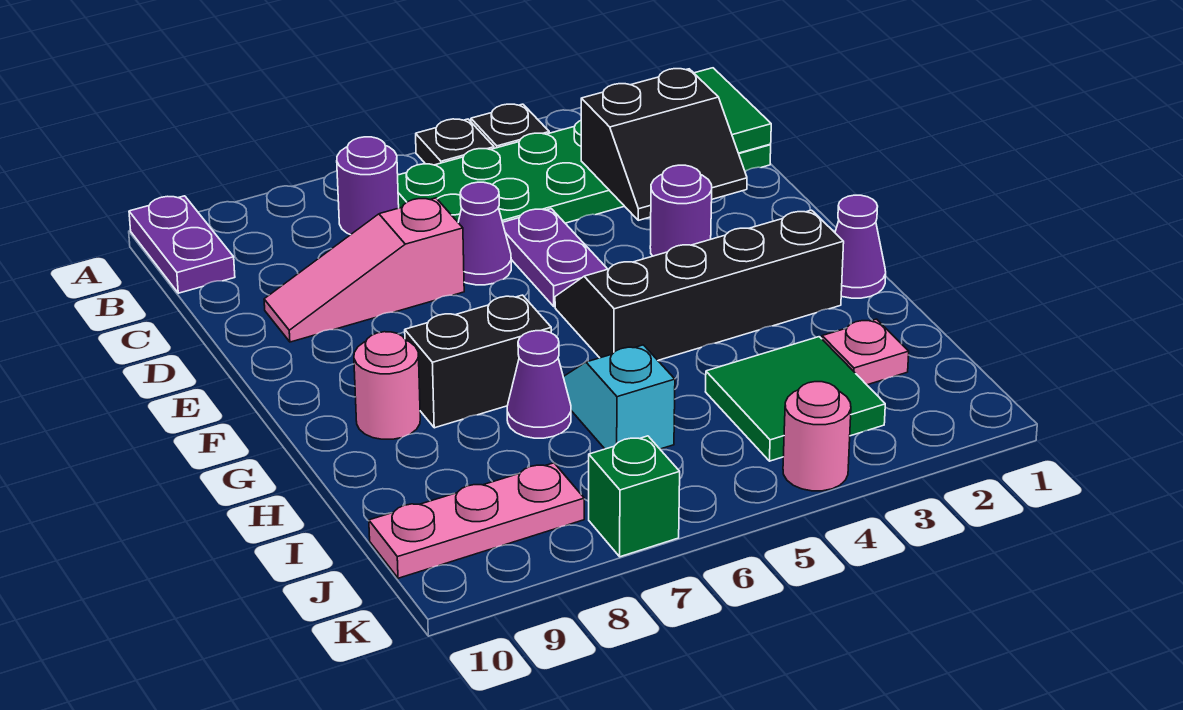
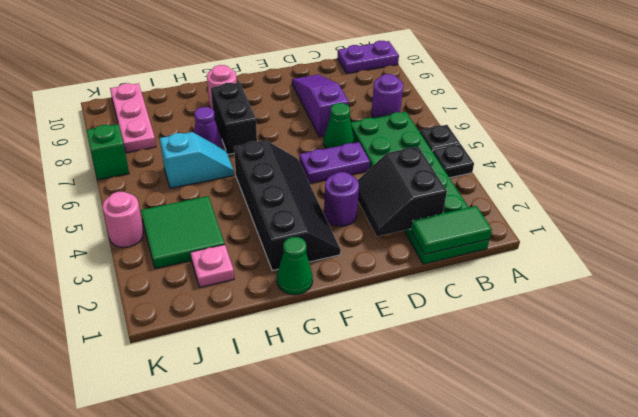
purple 1x1 cone [458,182,511,285] -> green 1x1 cone [324,103,354,149]
pink 1x3 slope [264,198,464,342] -> purple 1x3 slope [292,74,349,137]
purple 1x1 cone [835,195,886,298] -> green 1x1 cone [277,237,313,295]

